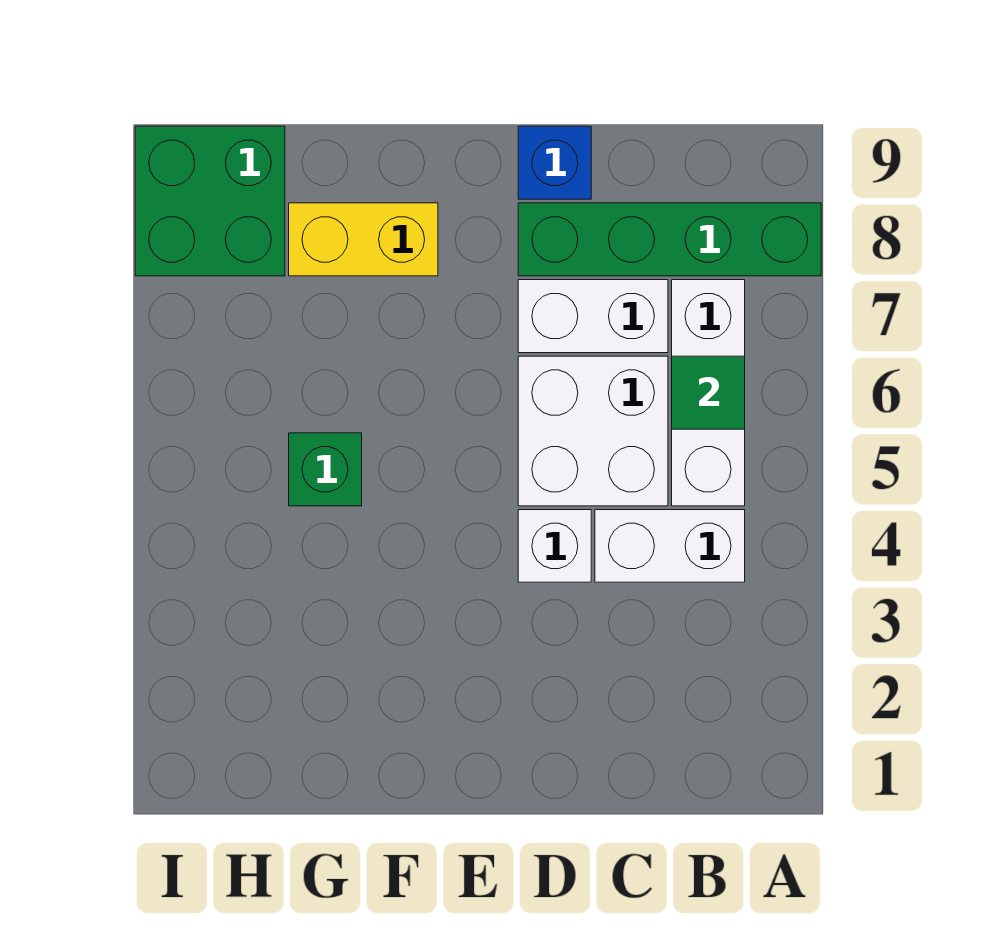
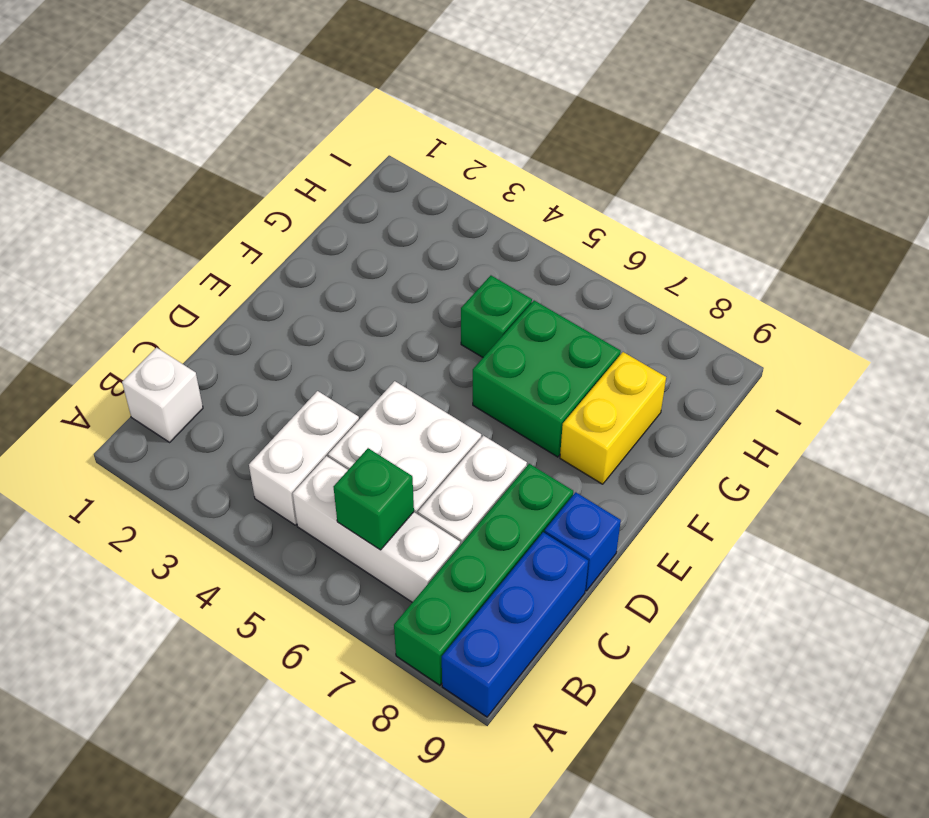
none -> blue 1x3 brick [442,532,588,717]
green 1x1 tile [672,356,745,429] -> green 1x1 brick [334,448,414,550]
white 1x1 brick [518,510,591,582] -> white 1x1 brick moved to [122,348,203,442]
green 2x2 brick [135,126,285,276] -> green 2x2 brick moved to [473,301,621,457]

